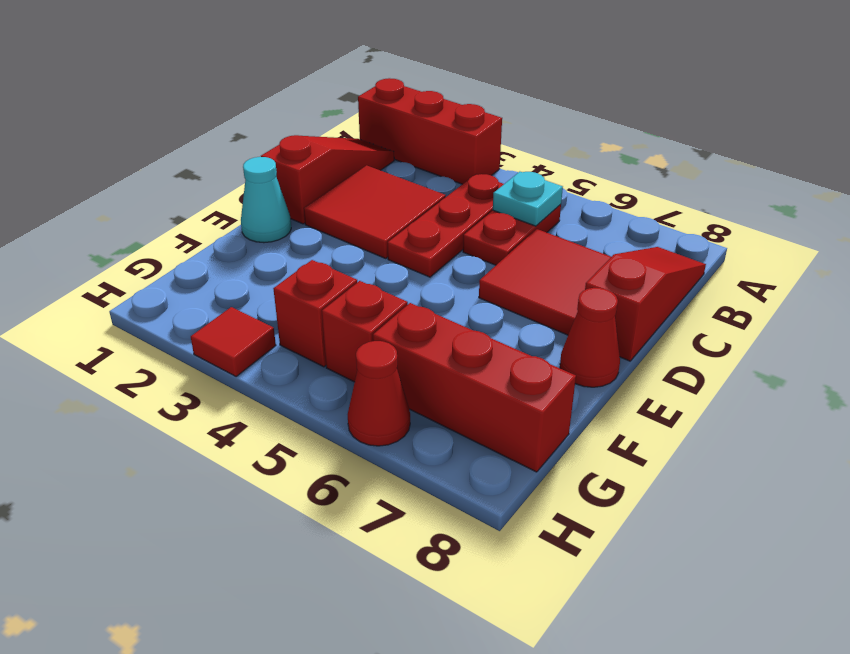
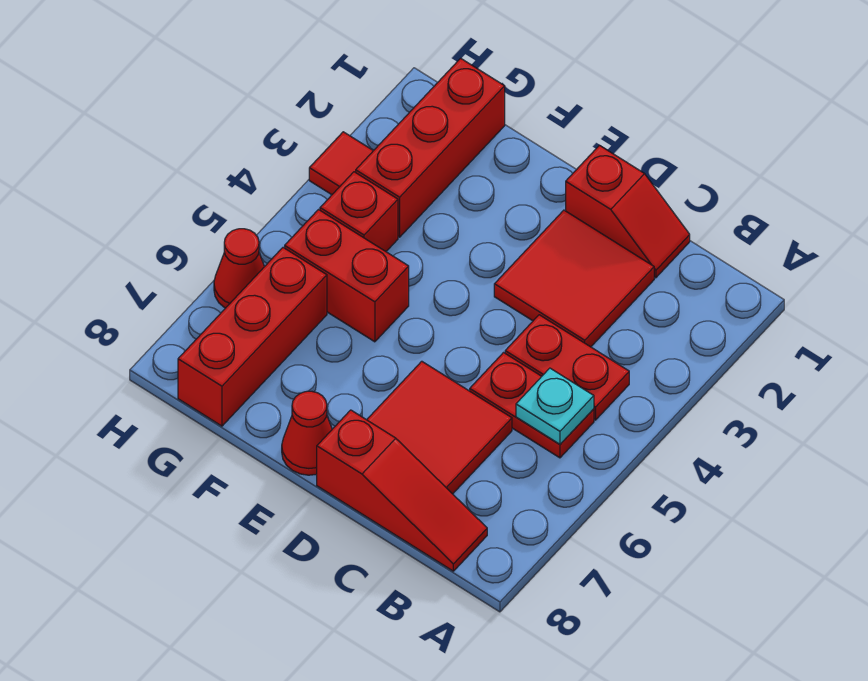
red 1x3 brick [358,78,502,184] -> red 1x3 brick moved to [356,58,505,237]
red 1x3 slope [261,135,394,224] -> red 1x2 slope [566,145,690,278]
red 1x3 plate [388,174,504,277] -> red 1x2 plate [505,315,629,420]
cyan 1x1 cone [241,157,291,243] -> none
red 1x1 brick [322,281,408,382] -> red 1x2 brick [285,210,409,342]

